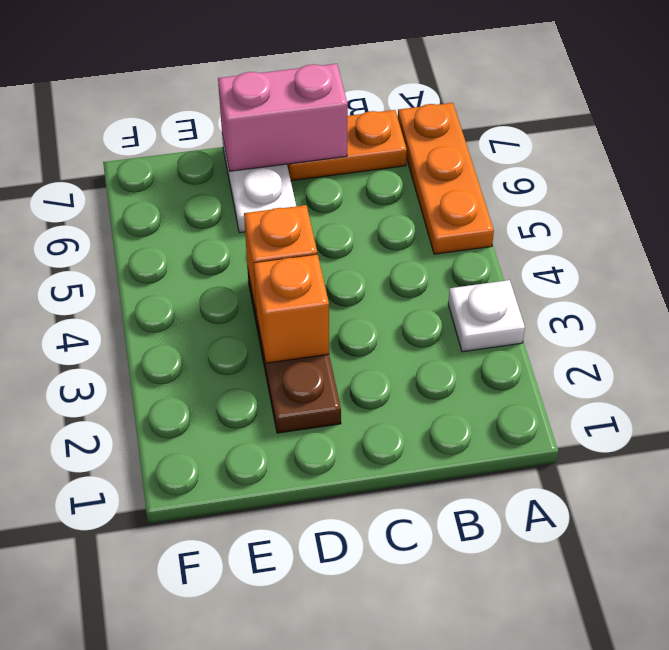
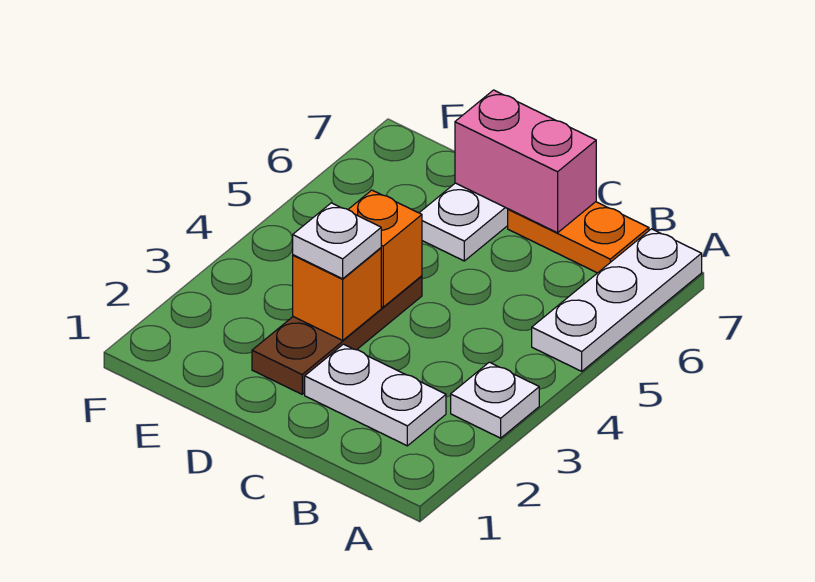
orange 1x3 plate [398,103,494,254] -> white 1x3 plate [532,229,702,371]
none -> white 1x2 plate [305,344,446,446]
none -> white 1x1 plate [293,203,381,279]

